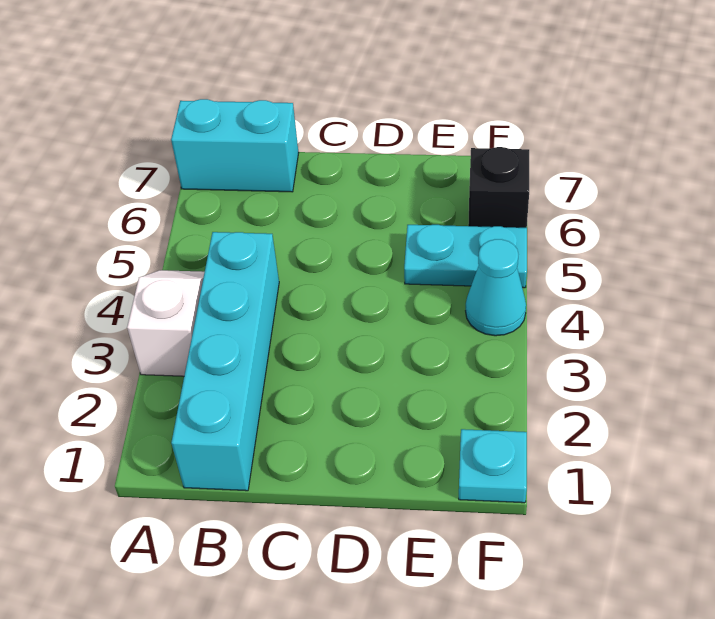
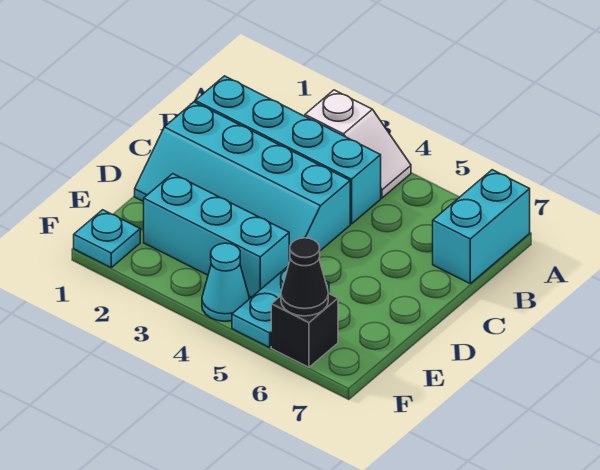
none -> cyan 2x4 slope [135,102,350,261]
none -> cyan 1x3 brick [144,174,289,297]
none -> black 1x1 cone [281,238,328,316]

